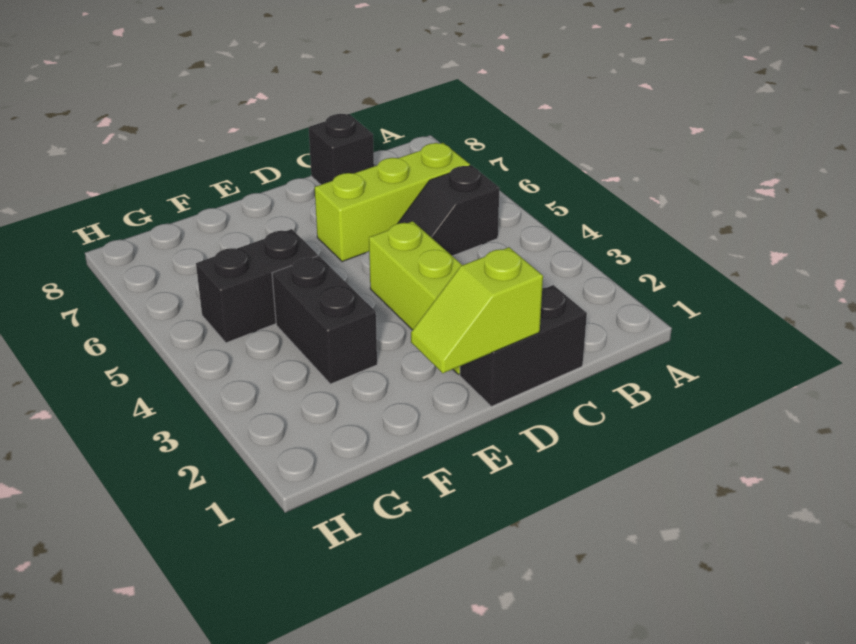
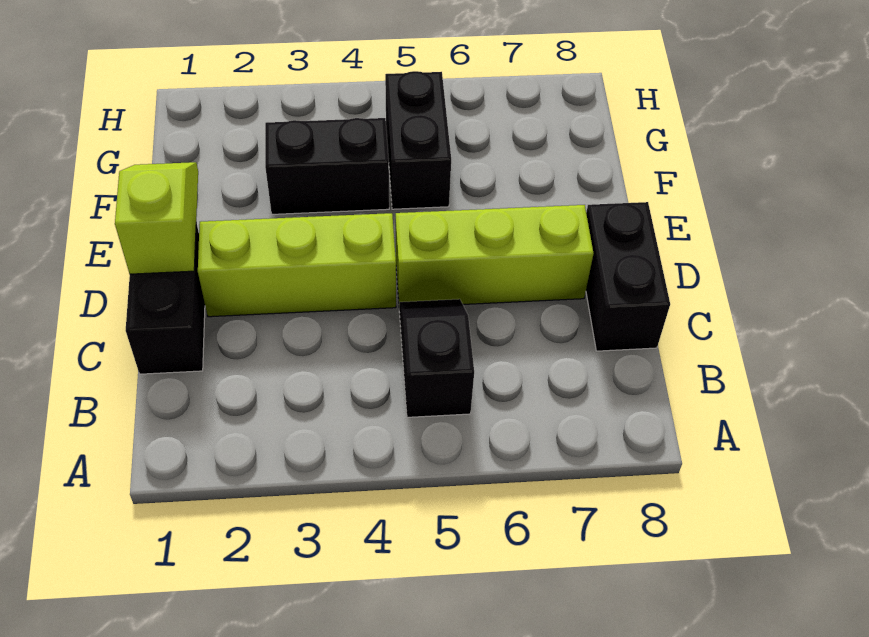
lime 1x3 brick [315,143,470,262] -> lime 1x3 brick turned to [396,205,594,304]
black 1x1 brick [309,114,374,185] -> black 1x2 brick [586,202,670,351]

